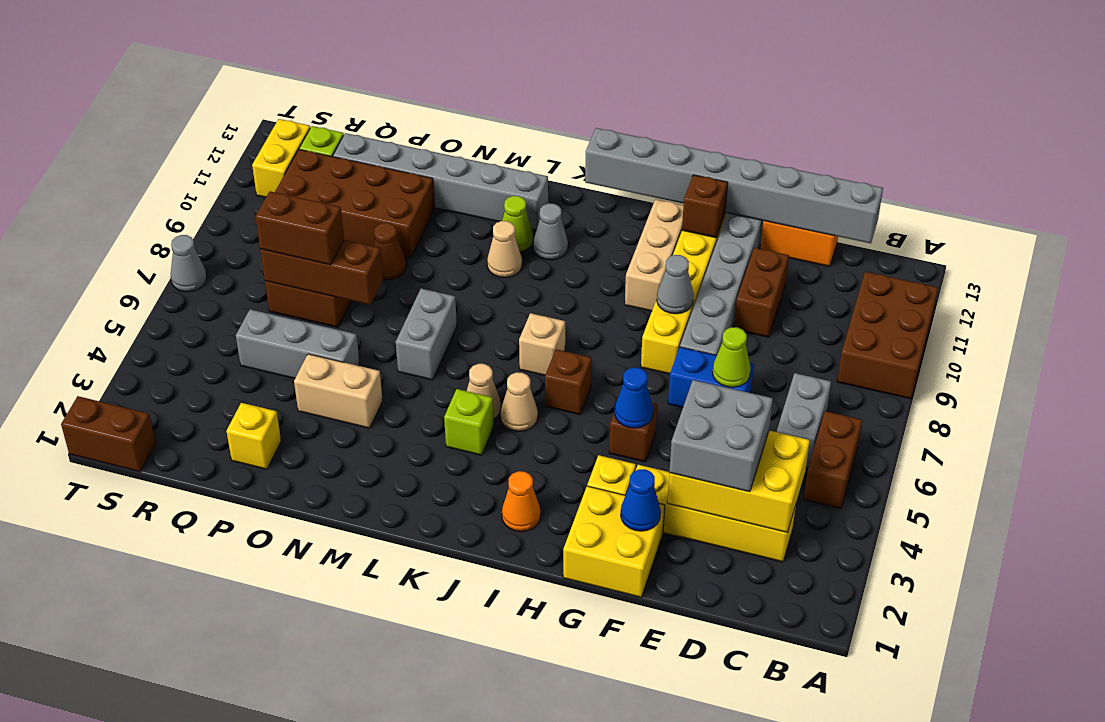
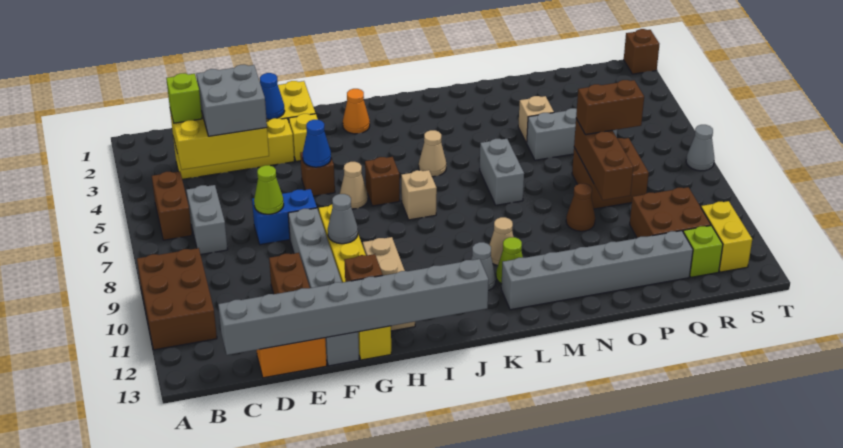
tan 1x1 cone [501,372,538,431] -> tan 1x1 cone moved to [340,162,368,209]
lime 1x1 brick [444,389,493,455] -> lime 1x1 brick moved to [166,73,202,123]
tan 1x2 brick [294,354,383,428] -> tan 1x1 brick [518,96,554,143]
brown 1x3 brick [260,240,383,305] -> brown 1x3 brick turned to [574,119,633,200]
brown 2x4 brick [275,150,435,257] -> brown 2x2 brick [630,187,711,238]
yellow 1x1 brick [226,403,281,469] -> none
brown 1x2 brick [61,396,156,472] -> brown 1x1 brick [624,29,659,74]

